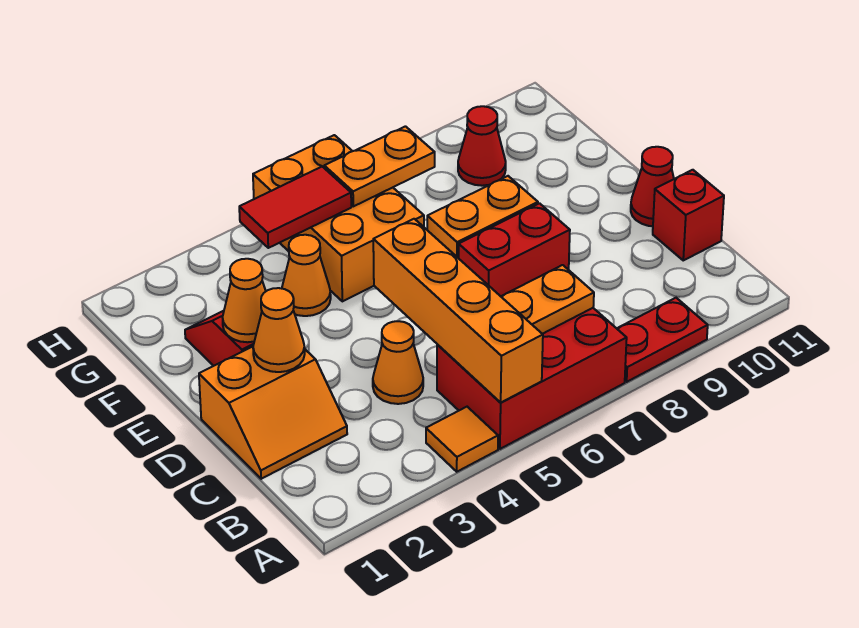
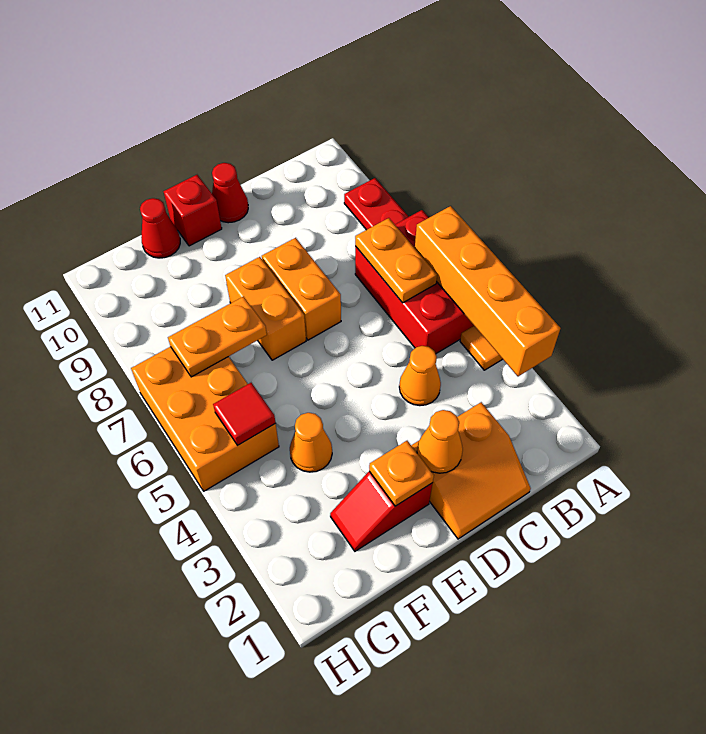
orange 1x4 brick [373,219,543,403] -> orange 1x4 brick turned to [415,206,560,376]
orange 2x2 slope [199,347,347,479] -> orange 2x2 slope turned to [411,402,531,539]
red 1x1 brick [653,170,724,260] -> red 1x1 brick moved to [164,175,222,246]
red 1x2 brick [459,203,570,296] -> orange 1x2 brick [262,238,341,340]
orange 1x1 cone [222,259,266,342] -> orange 1x1 plate [369,441,434,506]
orange 2x3 brick [253,135,424,301] -> orange 2x3 brick turned to [131,347,279,491]
red 1x2 tile [239,167,351,248] -> red 1x1 tile [213,383,275,445]
orange 1x2 plate [324,126,435,206] -> orange 1x2 plate turned to [168,297,267,377]
red 1x1 cone [458,106,506,186] -> red 1x1 cone moved to [140,198,180,258]

